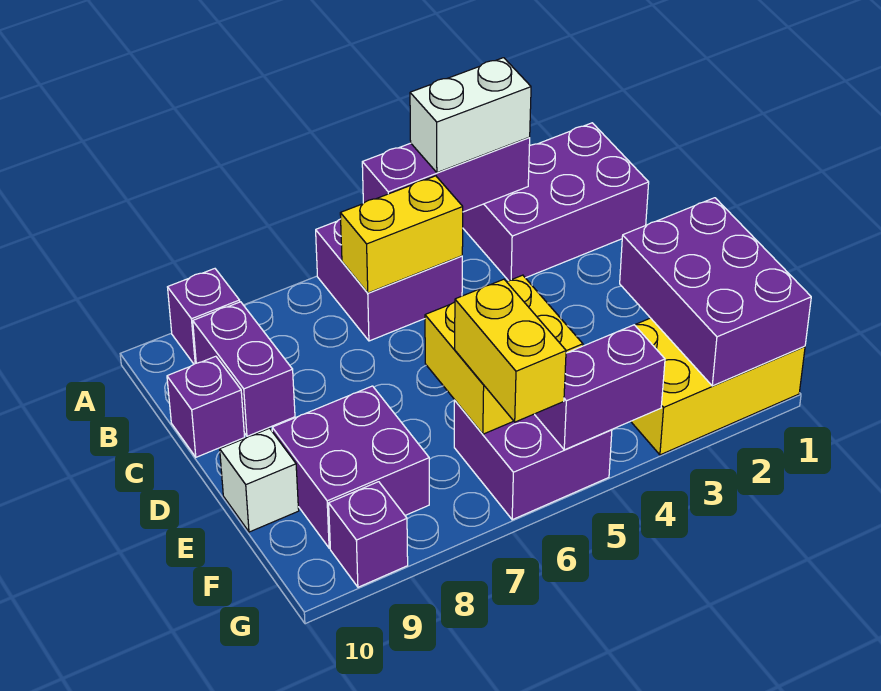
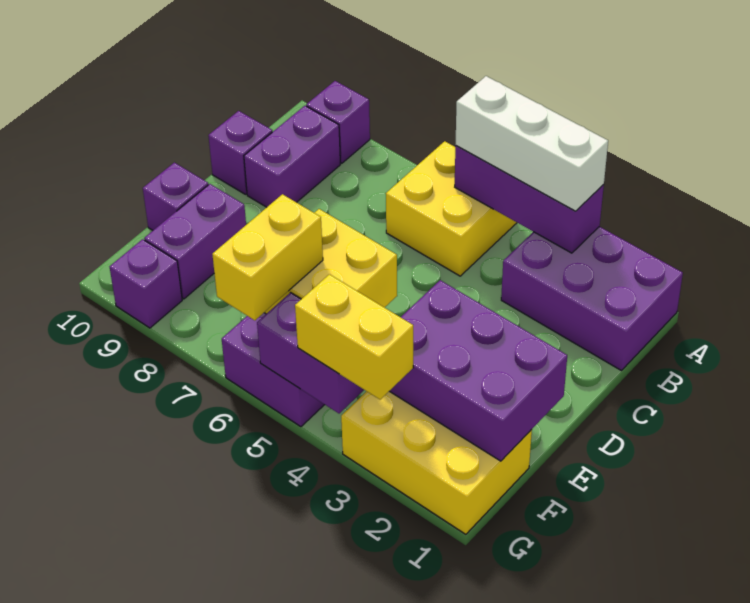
white 1x2 brick [410,58,531,173] -> white 1x3 brick [455,76,608,211]
purple 2x2 brick [316,219,462,341] -> yellow 2x2 brick [386,141,517,276]
yellow 1x2 brick [340,176,463,293] -> yellow 1x2 brick moved to [295,274,413,399]
purple 2x3 brick [620,198,811,386] -> purple 2x3 brick turned to [390,280,567,461]
purple 2x2 brick [272,386,429,548] -> purple 1x2 brick [144,184,246,299]
white 1x1 brick [220,428,299,532] -> purple 1x1 brick [143,163,208,230]

